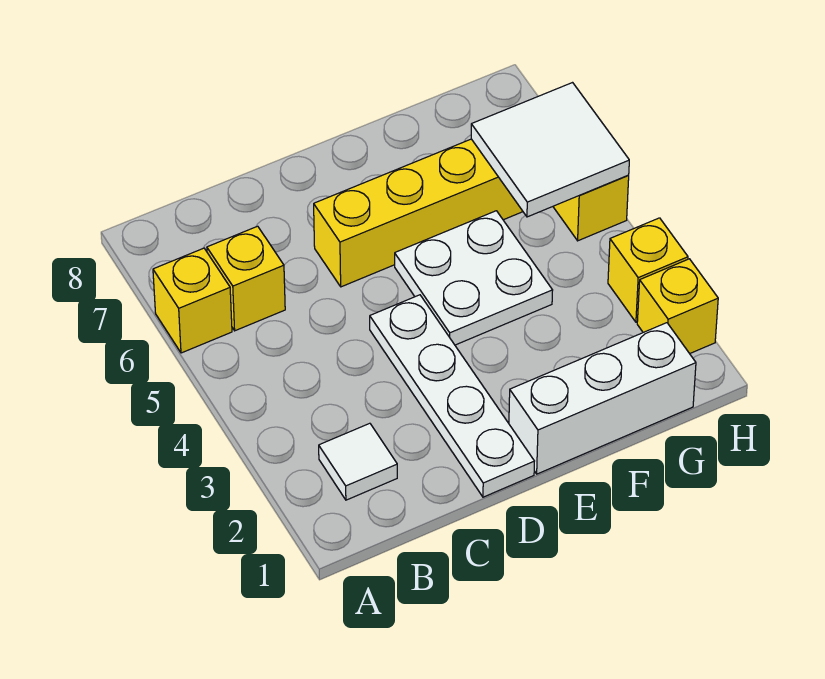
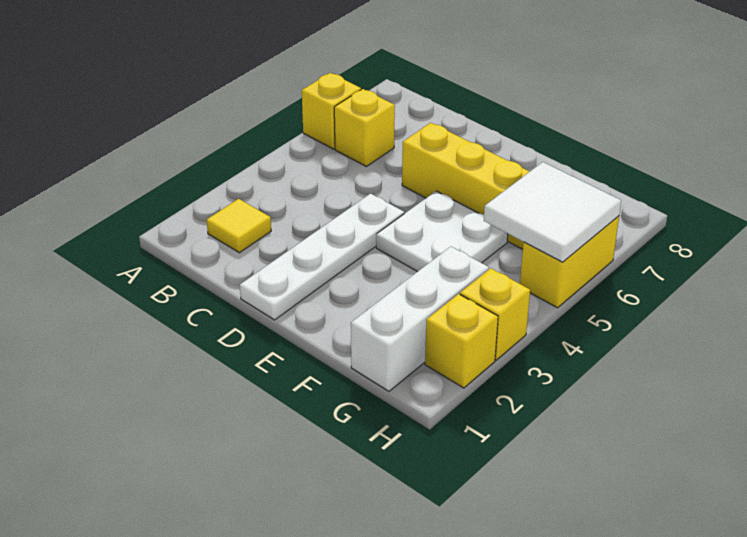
white 1x1 tile [319,423,397,500] -> yellow 1x1 tile [207,199,271,253]
white 1x3 brick [509,323,696,474] -> white 1x3 brick turned to [351,247,489,391]

